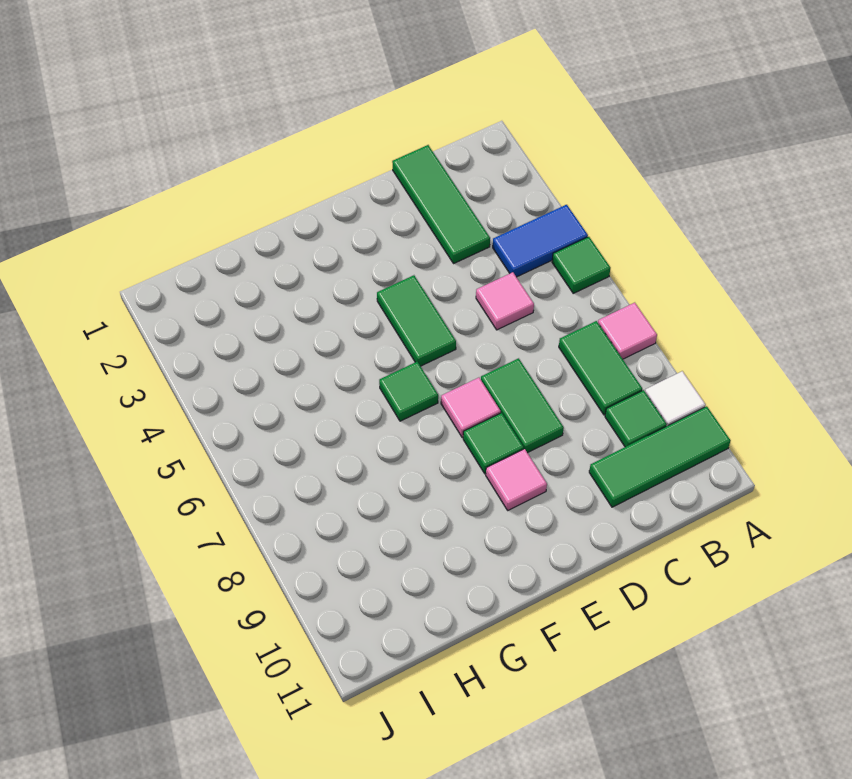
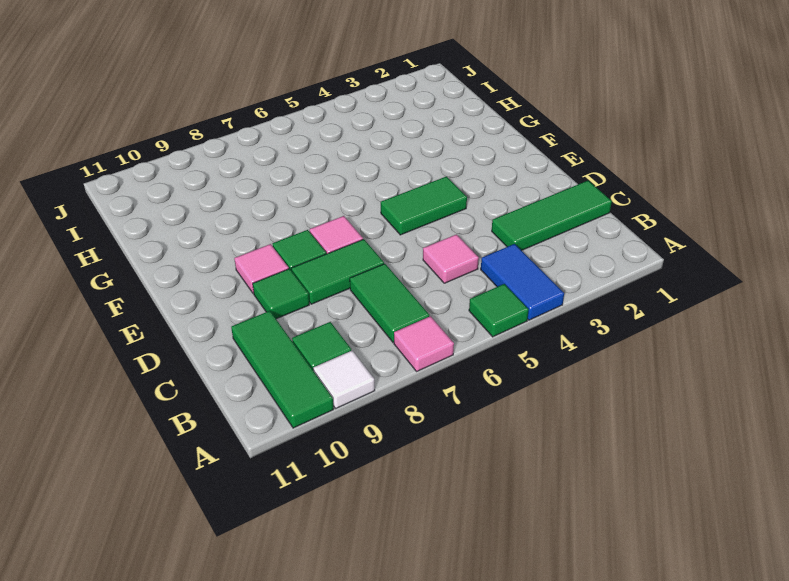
green 1x2 tile [559,321,642,415] -> green 1x2 tile turned to [350,264,429,342]
green 1x1 tile [379,362,438,421] -> green 1x1 tile moved to [253,269,309,319]

